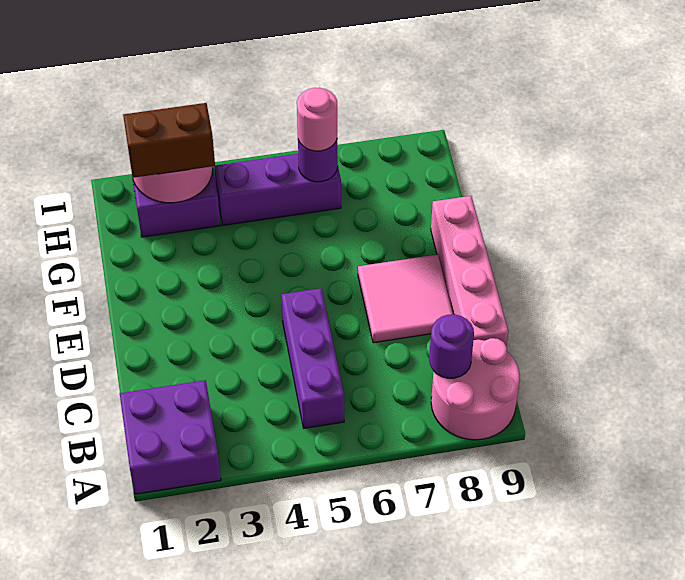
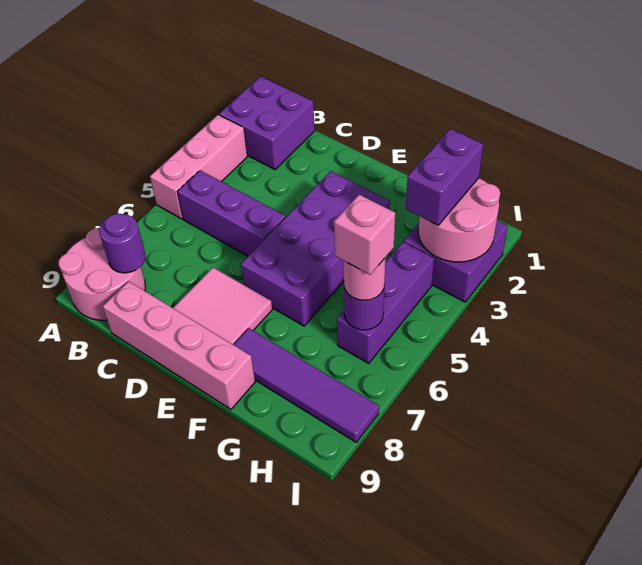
none -> pink 1x3 brick [150,115,247,219]
none -> purple 2x4 brick [241,171,390,326]
none -> purple 1x4 tile [234,328,379,442]
brown 1x2 brick [123,103,215,178] -> purple 1x2 brick [406,129,483,225]
none -> pink 1x1 brick [334,194,395,275]

